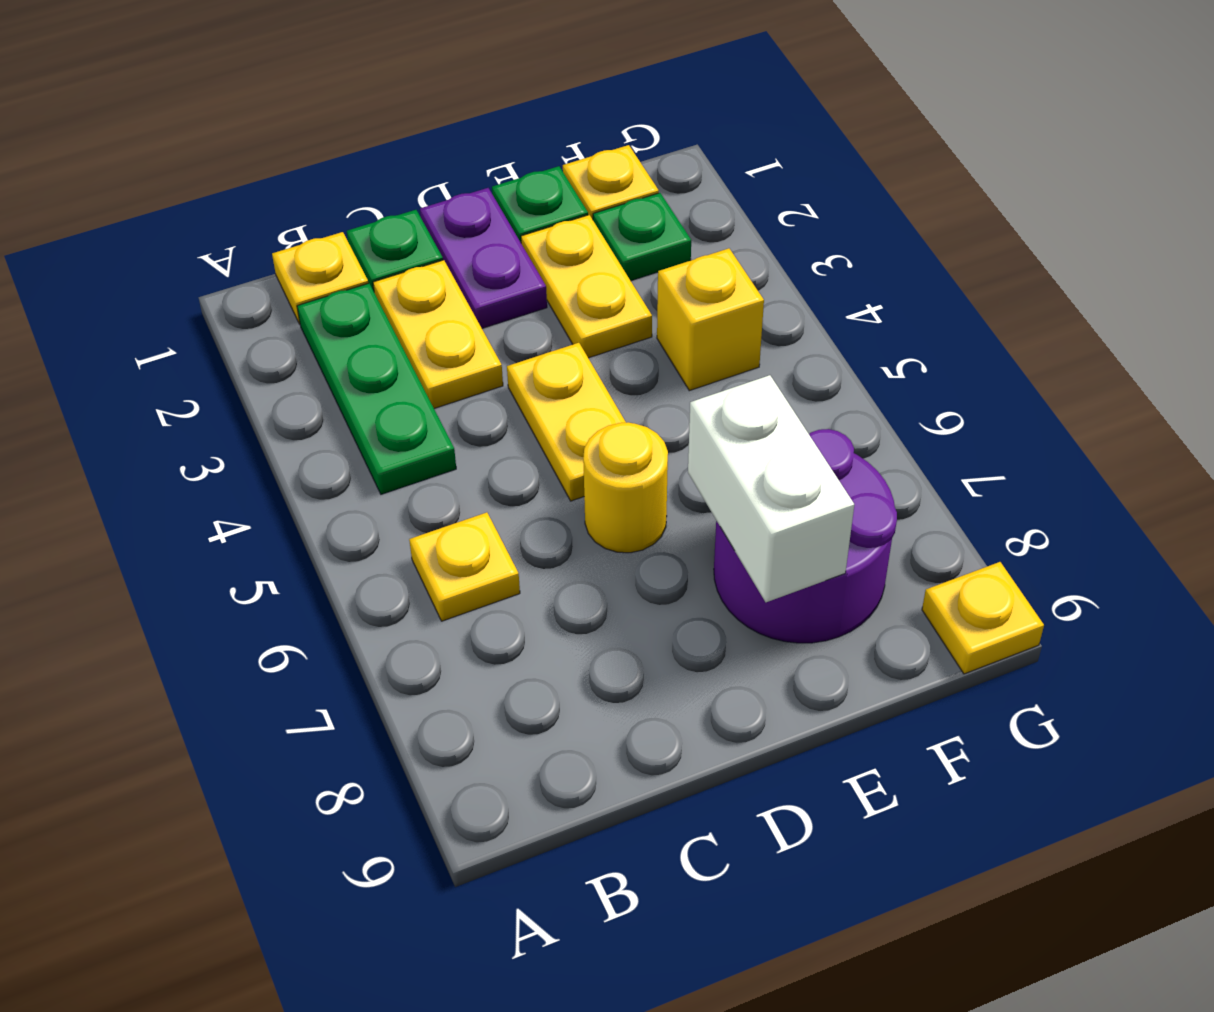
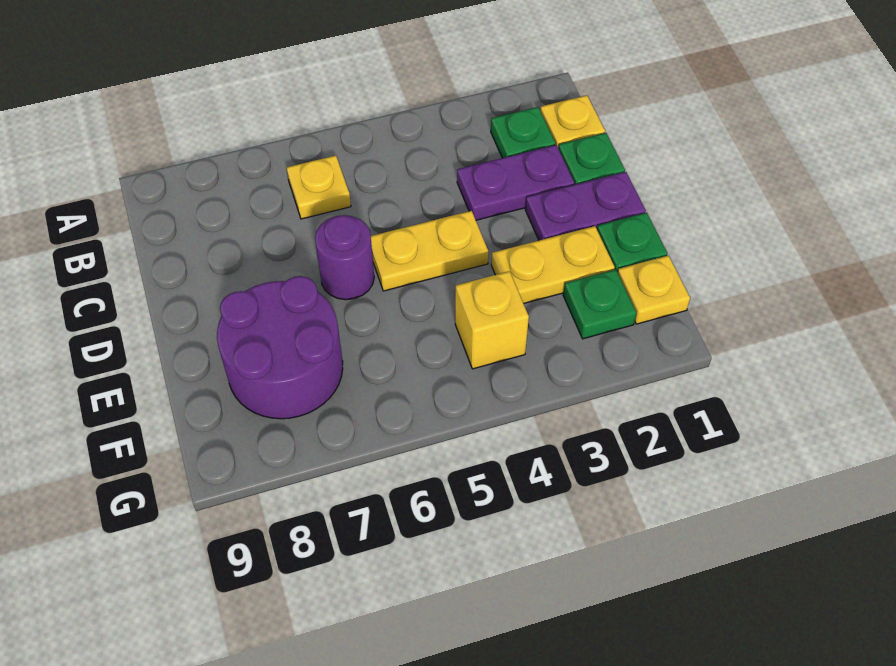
green 1x3 plate [297,283,456,494] -> green 1x1 plate [491,107,556,158]
yellow 1x2 plate [373,260,503,409] -> purple 1x2 plate [457,145,574,220]
yellow 1x1 round brick [583,422,668,553] -> purple 1x1 round brick [315,215,374,300]
white 1x2 brick [688,375,854,602] -> none
yellow 1x1 plate [922,562,1044,674] -> none

